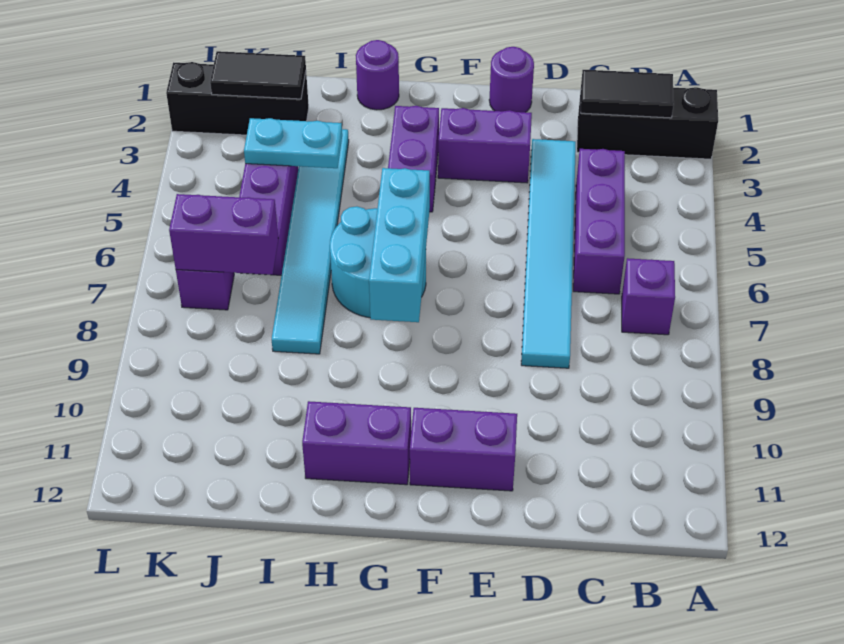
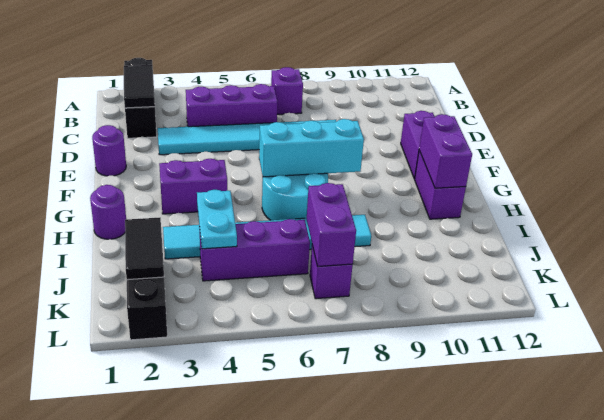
purple 1x2 brick [438,108,532,183] -> purple 1x2 brick moved to [419,114,472,188]

